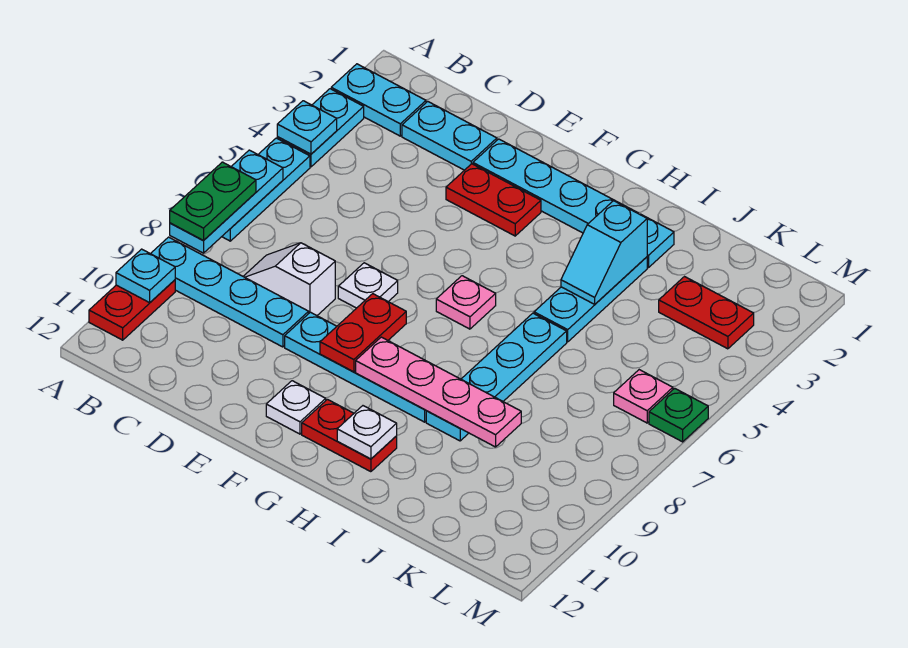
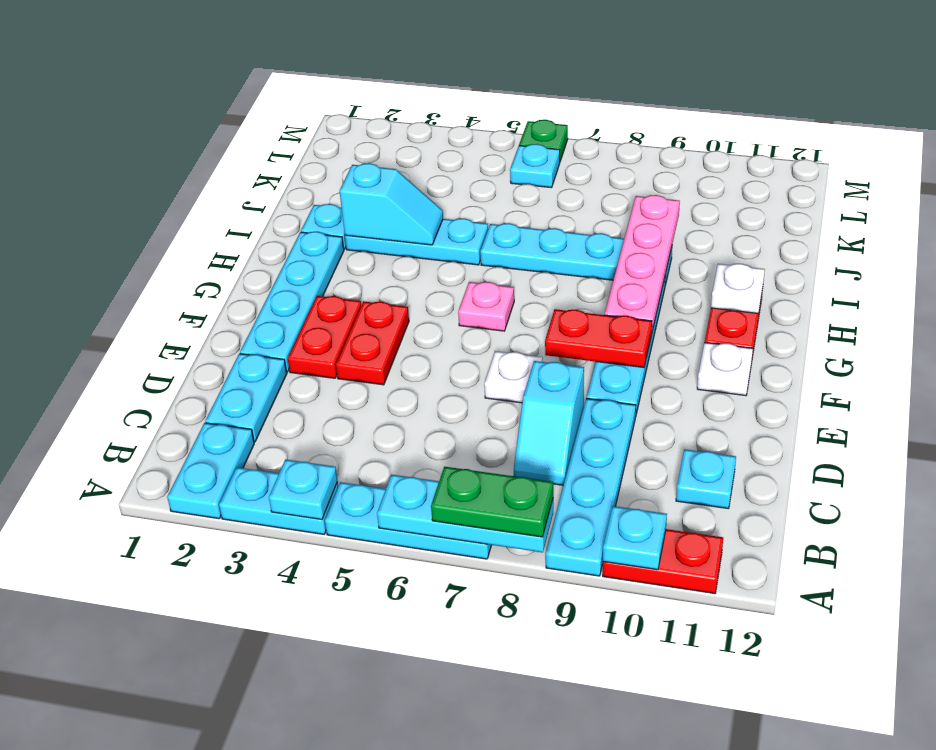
white 1x2 slope [243,243,335,315] -> cyan 1x2 slope [514,361,584,485]
none -> cyan 1x1 plate [676,449,736,509]
red 1x2 plate [659,277,754,349] -> red 1x2 plate moved to [336,301,409,385]
pink 1x1 plate [614,370,673,423] -> cyan 1x1 plate [510,144,560,188]

